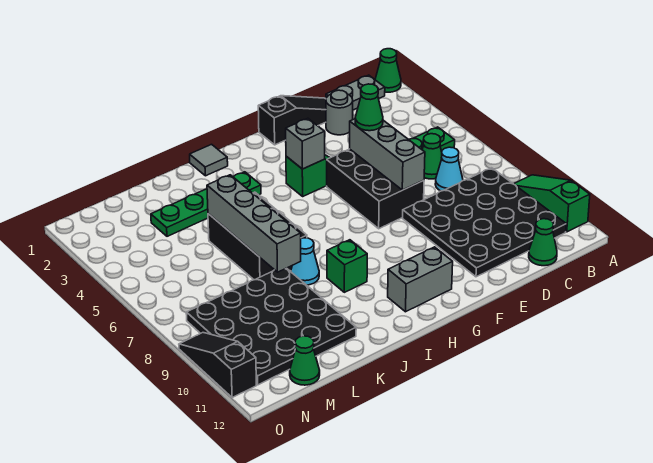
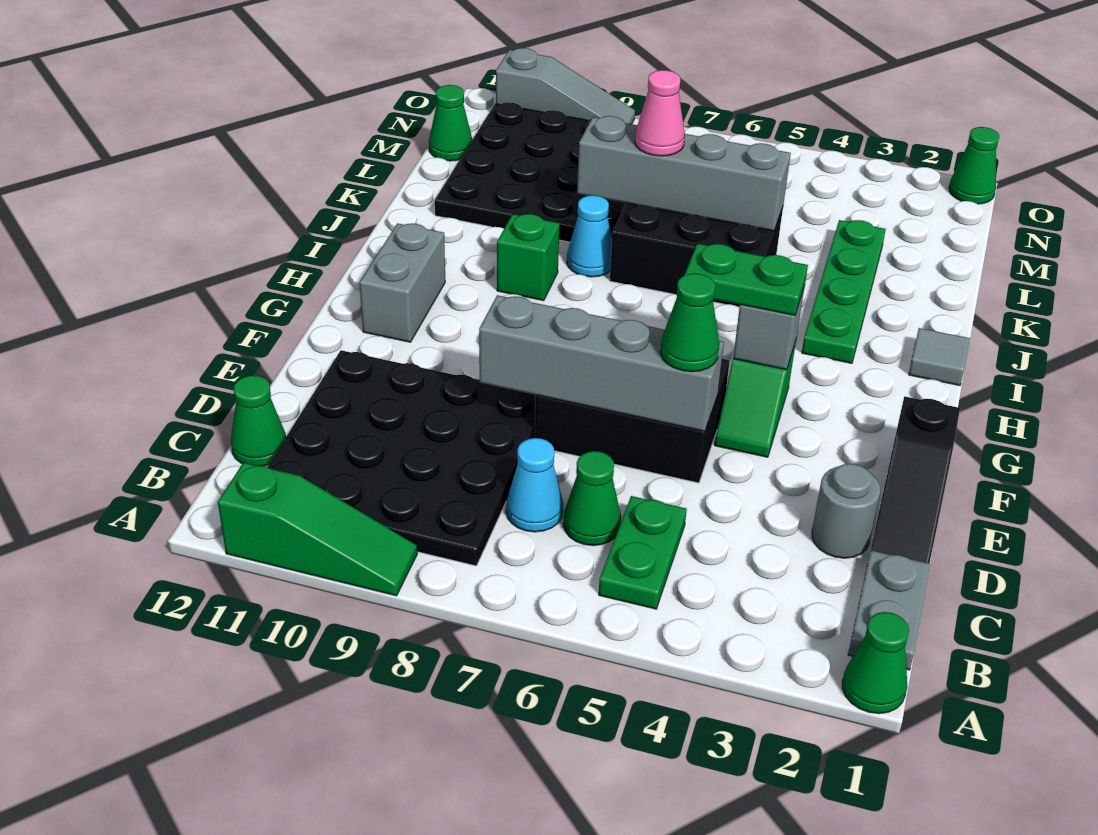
grey 1x3 brick [350,119,425,190] -> grey 1x4 brick [479,295,724,431]
none -> green 1x2 plate [685,244,808,315]
none -> pink 1x1 cone [635,70,685,156]
none -> green 1x1 cone [949,127,999,204]
black 1x3 slope [179,333,256,398] -> grey 1x3 slope [496,48,635,124]

